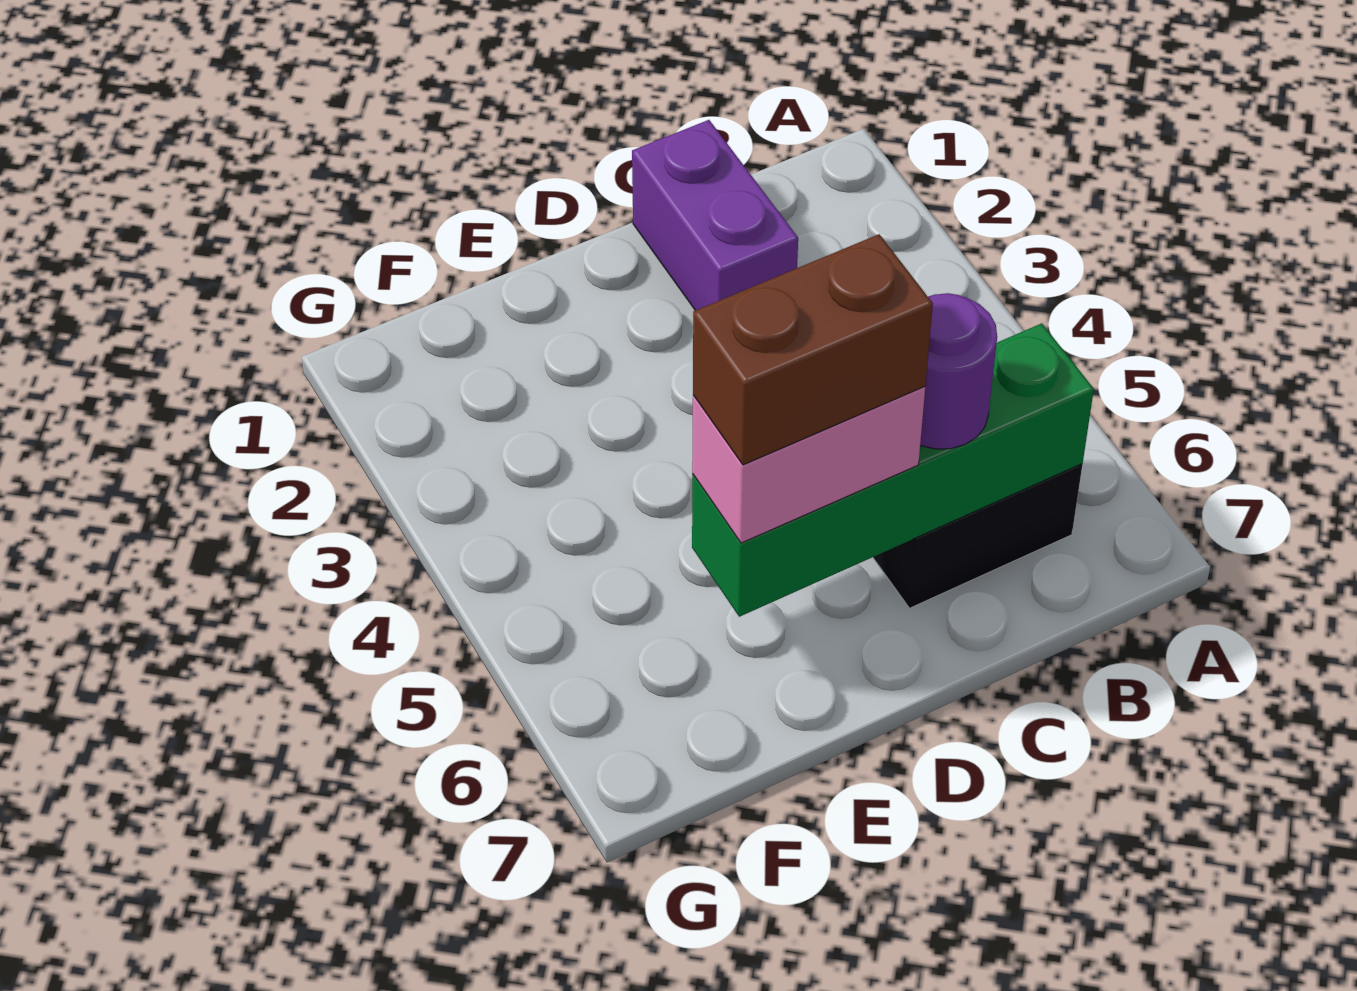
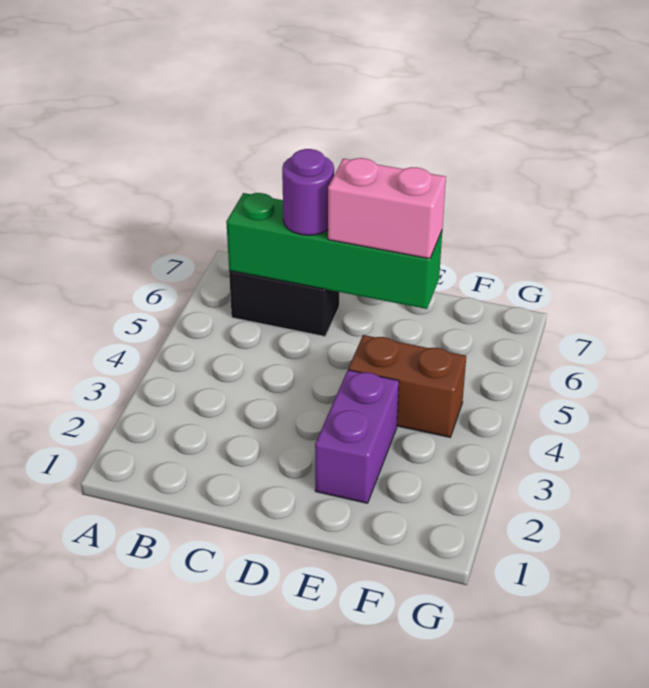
purple 1x2 brick [632,120,798,310] -> purple 1x2 brick moved to [315,370,399,503]
brown 1x2 brick [693,234,933,465] -> brown 1x2 brick moved to [348,335,466,437]

